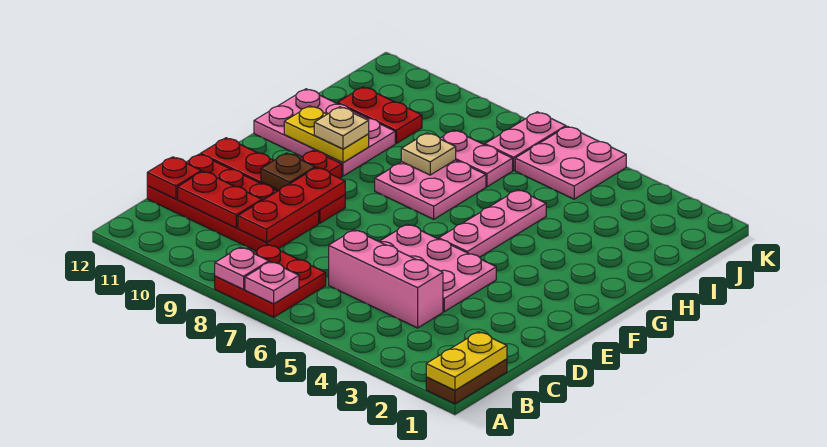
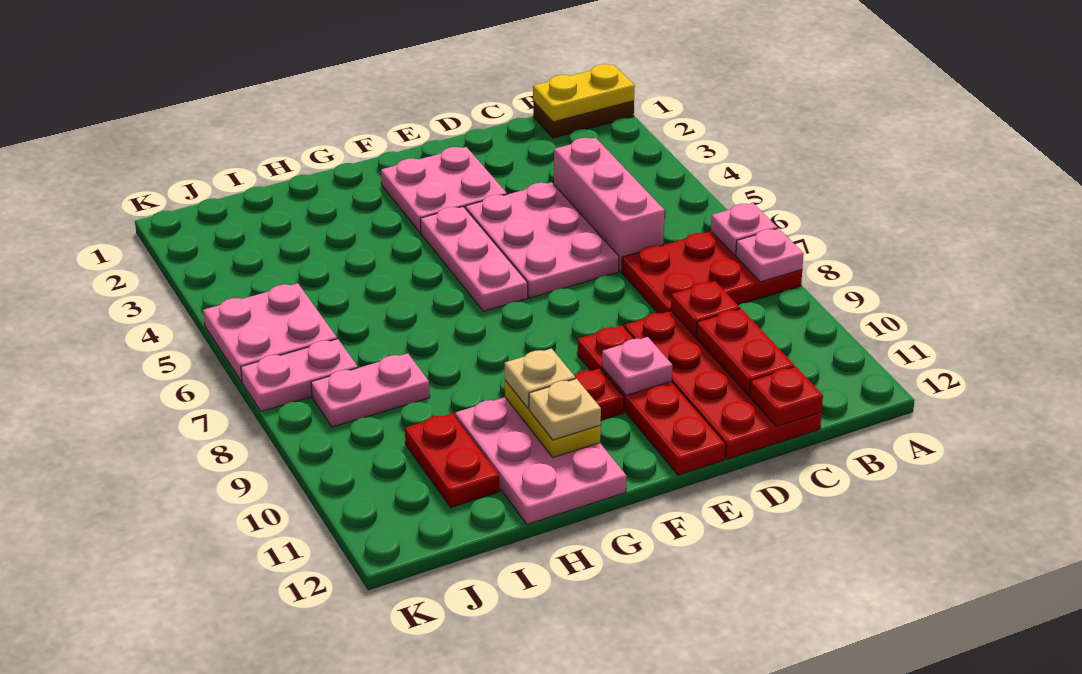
red 2x2 plate [215,245,326,317] -> red 2x3 plate [622,232,802,313]
red 1x3 plate [238,167,345,242] -> red 1x1 plate [671,281,740,337]
brown 1x1 plate [261,153,315,190] -> pink 1x1 plate [602,337,672,395]
pink 1x3 plate [439,190,546,257] -> pink 1x3 plate turned to [420,207,528,311]
pink 2x2 plate [375,160,486,219] -> pink 2x2 plate moved to [381,147,507,233]
tan 1x1 plate [401,133,456,175] -> tan 1x1 plate moved to [529,379,601,440]
pink 1x2 plate [440,130,513,187] -> pink 1x2 plate turned to [311,353,430,427]

